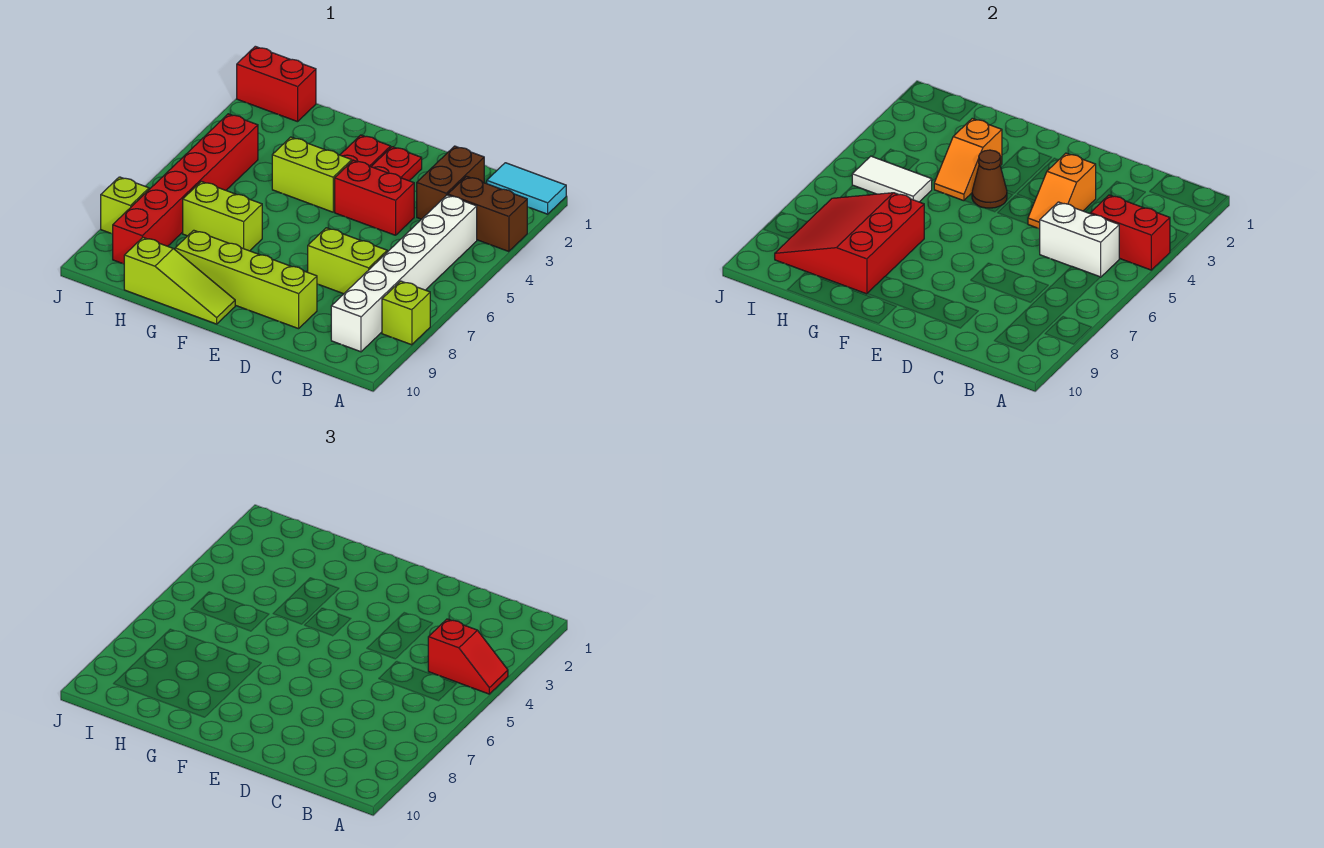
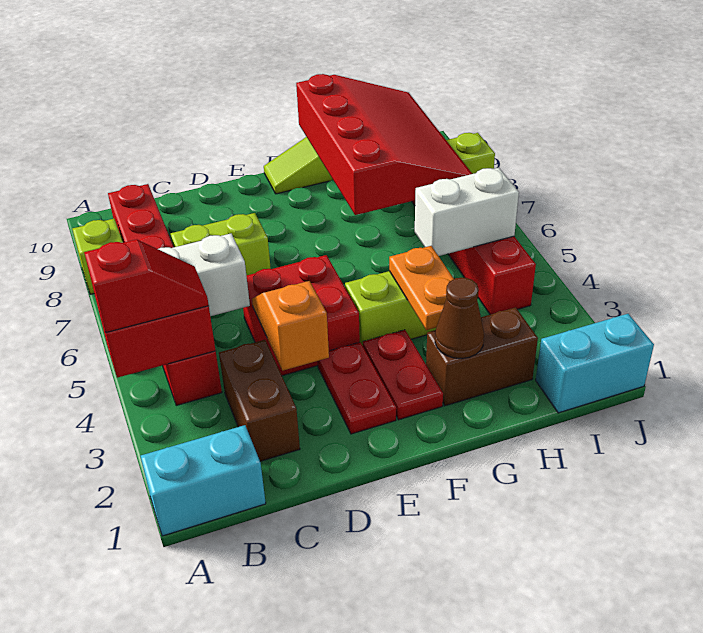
cyan 1x2 tile [487,163,566,214] -> cyan 1x2 brick [141,425,266,536]
brown 1x2 brick [448,176,527,252] -> brown 1x2 brick moved to [426,307,538,406]
red 1x2 slope [428,619,508,694] -> red 1x2 slope turned to [84,239,209,332]
white 1x6 brick [331,195,477,352] -> red 1x6 brick [108,184,222,405]
red 1x2 brick [335,160,414,235] -> red 2x2 brick [243,255,360,376]
lime 1x4 brick [175,230,317,329] -> none
brown 1x1 cone [972,150,1007,208] -> brown 1x1 cone moved to [435,277,484,358]
orange 1x2 slope [934,118,1002,201] -> orange 1x2 plate [389,246,454,330]
lime 1x2 brick [183,181,262,251] -> none
red 3x3 slope [775,193,924,294] -> red 3x4 slope [296,74,472,215]
white 1x2 tile [852,156,932,202] -> white 1x2 brick [415,168,519,256]
red 1x2 brick [237,46,316,122] -> cyan 1x2 brick [536,314,654,413]

